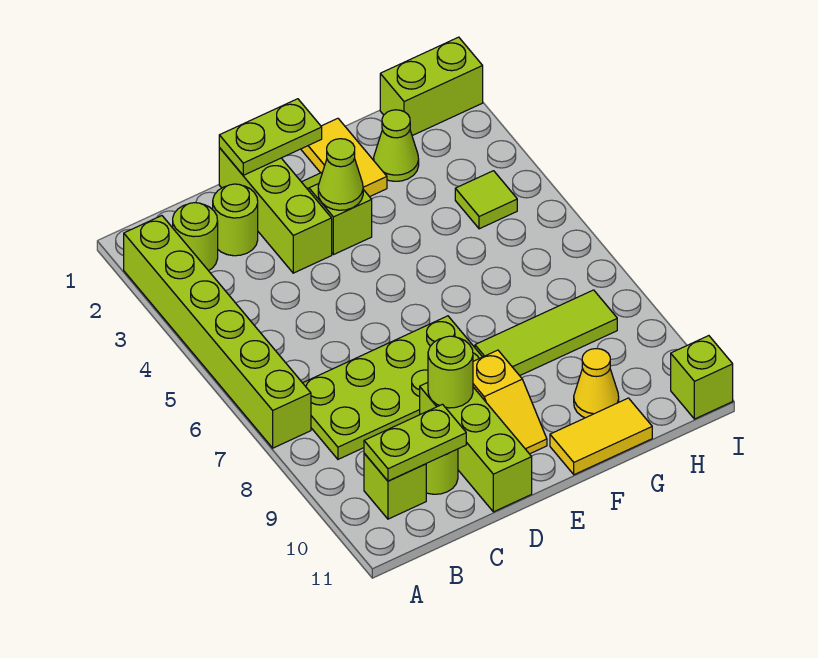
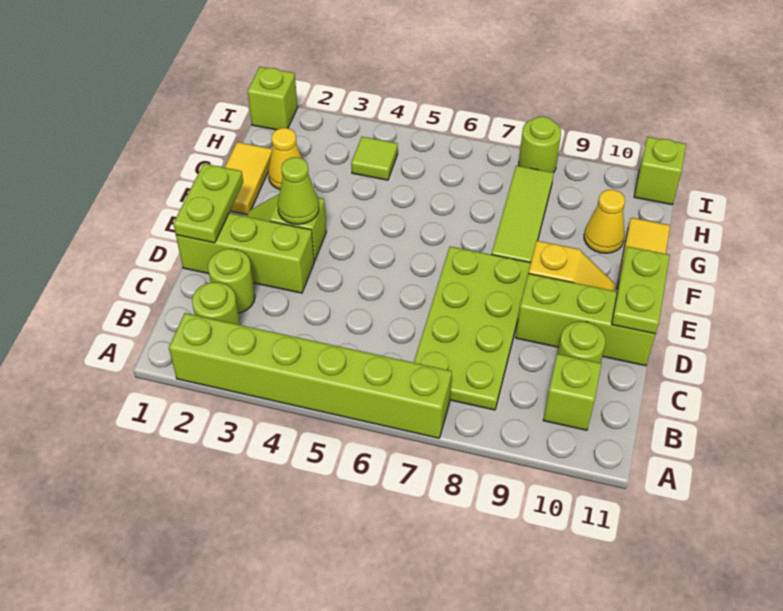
lime 1x2 plate [364,404,466,481] -> lime 1x2 plate moved to [612,246,670,334]
lime 1x1 round brick [428,336,473,408] -> lime 1x1 round brick moved to [519,117,561,173]
yellow 1x2 tile [301,118,387,197] -> yellow 1x2 tile turned to [225,142,272,214]
lime 1x1 cone [374,110,419,181] -> yellow 1x1 cone [268,128,302,189]
lime 1x2 brick [380,37,483,136] -> lime 1x1 brick [248,67,298,130]

